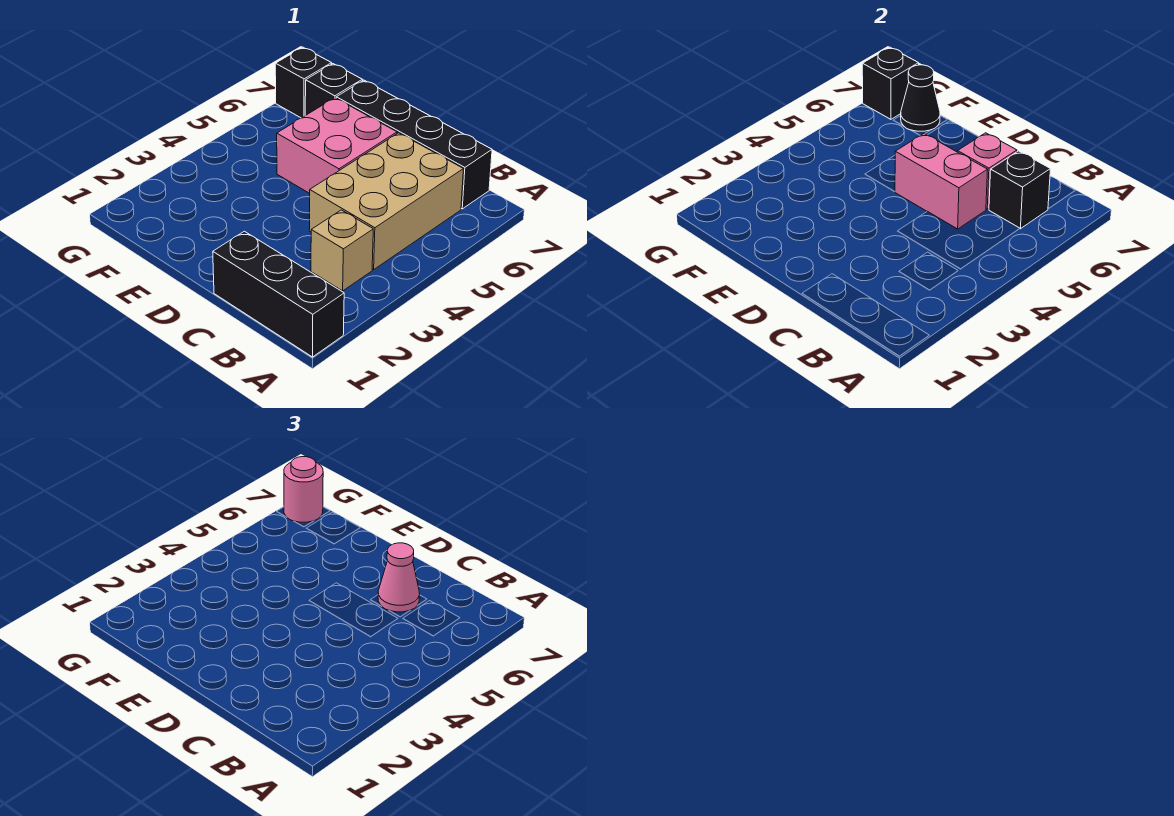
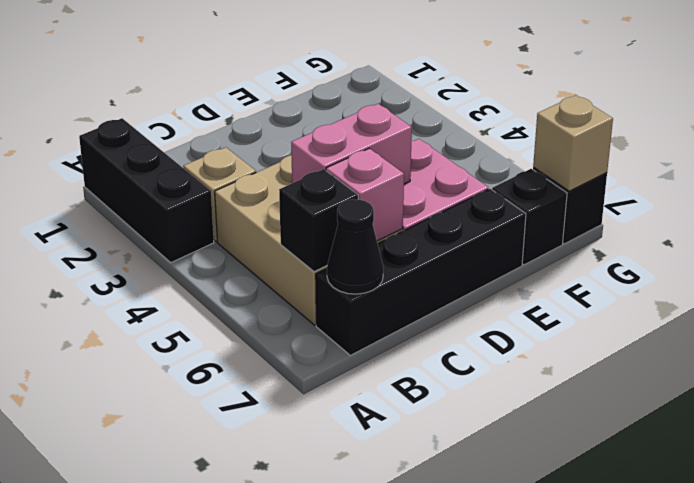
black 1x3 brick [213,231,344,357] -> black 1x3 brick turned to [79,118,214,262]
pink 1x1 cone [378,543,420,612] -> none
black 1x1 cone [901,65,940,131] -> black 1x1 cone moved to [327,199,383,294]
black 1x1 brick [862,47,919,119] -> tan 1x1 brick [533,95,613,191]
pink 1x1 round brick [284,457,323,522] -> none

